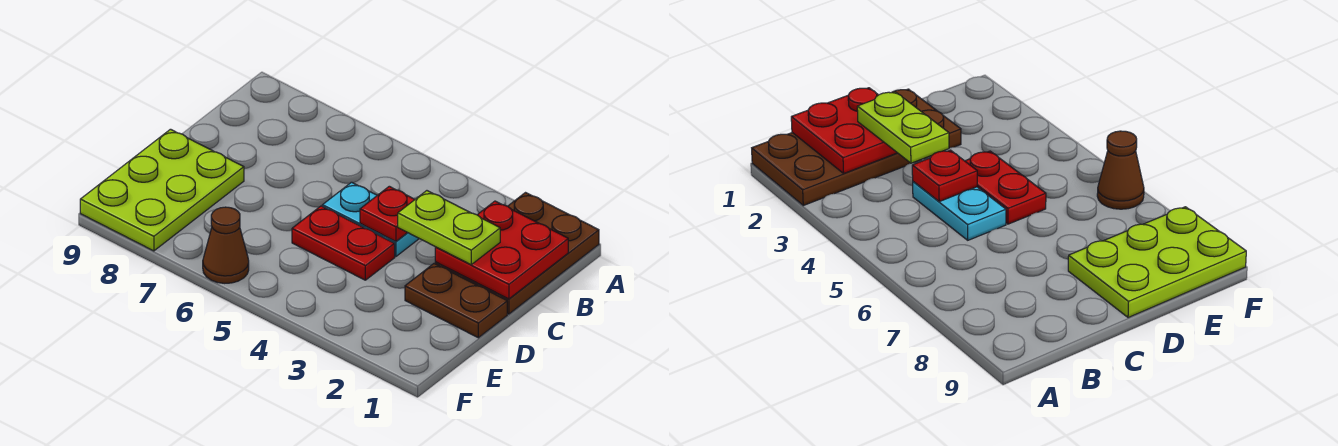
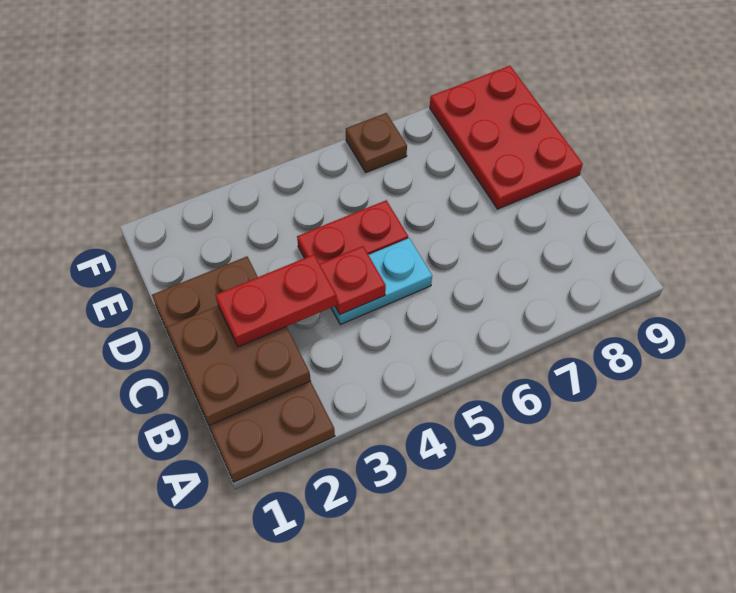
red 2x2 plate [435,201,568,299] -> brown 2x2 plate [167,306,311,425]
lime 1x2 plate [398,191,500,265] -> red 1x2 plate [215,255,337,347]
lime 2x3 plate [80,129,244,251] -> red 2x3 plate [430,66,583,209]
brown 1x1 cone [203,207,249,283] -> brown 1x1 plate [346,113,407,172]

